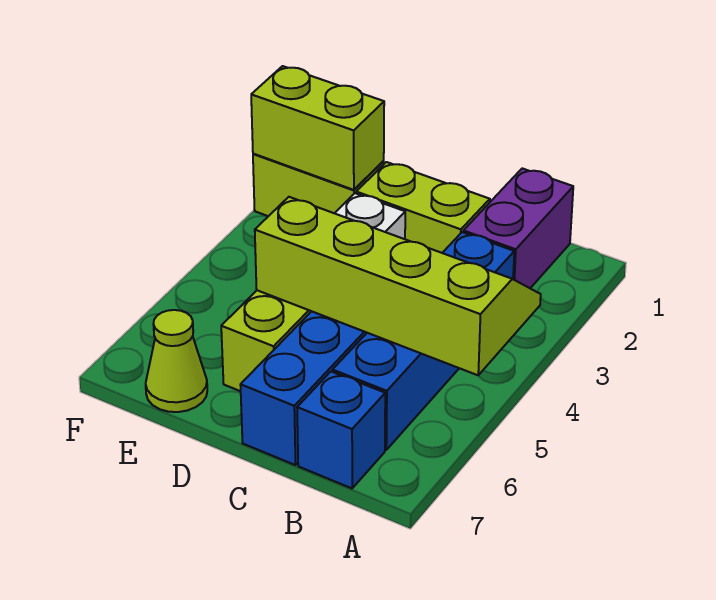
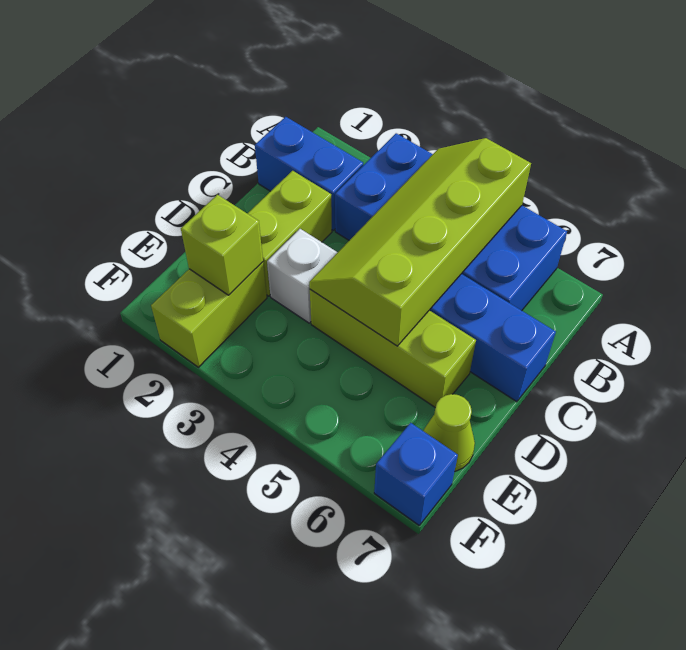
purple 1x2 brick [463,168,573,288] -> blue 1x2 brick [255,117,363,230]
blue 1x4 brick [333,232,514,450] -> blue 2x4 brick [335,133,567,311]
blue 1x1 brick [297,372,385,488] -> blue 1x1 brick moved to [374,423,458,525]
lime 1x2 brick [251,66,384,190] -> lime 1x1 brick [181,195,263,295]

